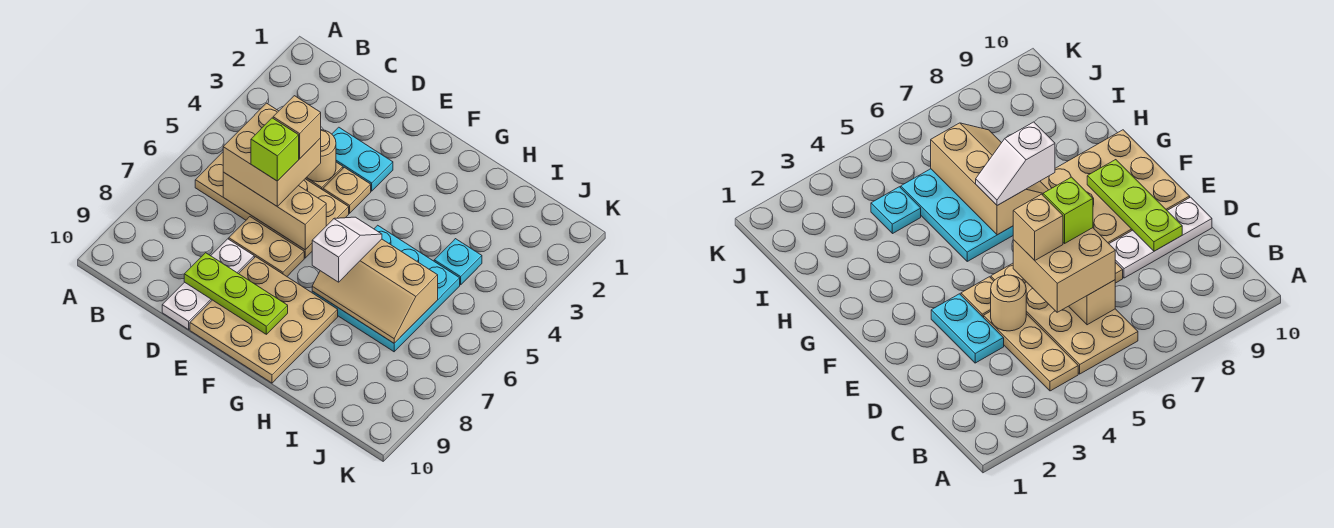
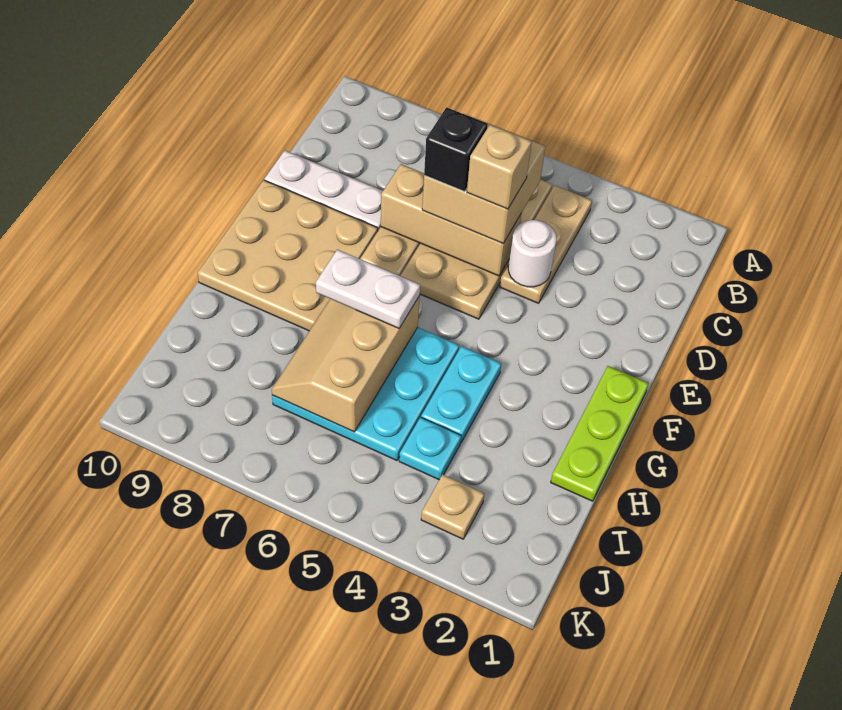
tan 1x3 brick [223,172,326,250] -> tan 1x3 brick turned to [381,164,521,276]
cyan 1x2 plate [332,127,393,191] -> cyan 1x2 plate moved to [421,346,501,442]
tan 1x1 round brick [307,130,336,182] -> white 1x1 round brick [508,220,556,287]
lime 1x1 brick [251,118,299,181] -> black 1x1 brick [424,107,488,192]
lime 1x3 plate [184,253,288,334] -> lime 1x3 plate moved to [551,366,649,501]
tan 1x1 plate [323,167,371,213] -> tan 1x1 plate moved to [421,474,484,539]
white 1x2 slope [312,217,382,282] -> white 1x2 plate [316,249,420,328]

